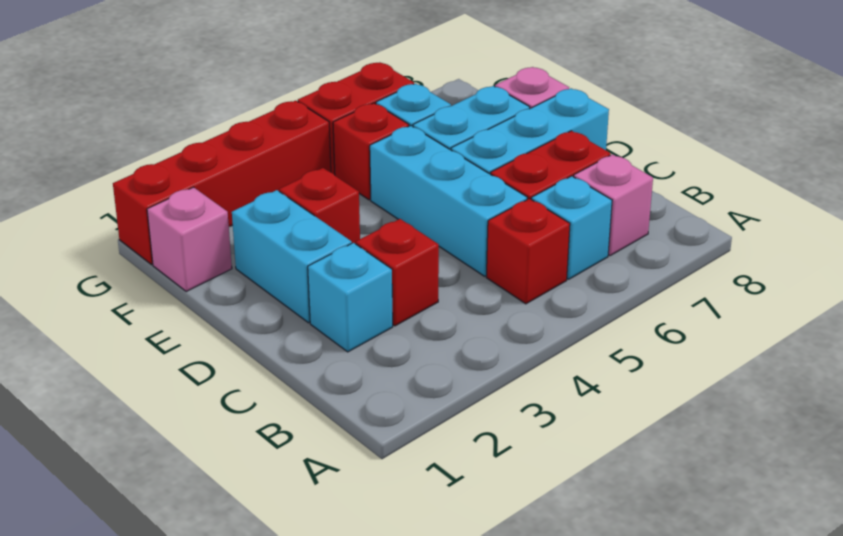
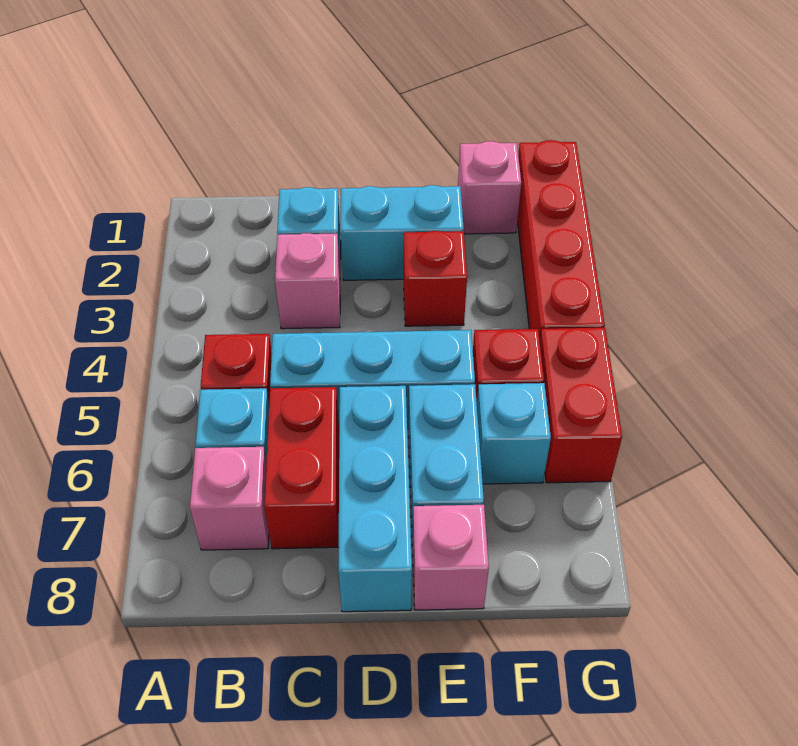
red 1x1 brick [356,219,439,326] -> pink 1x1 brick [275,233,340,329]

